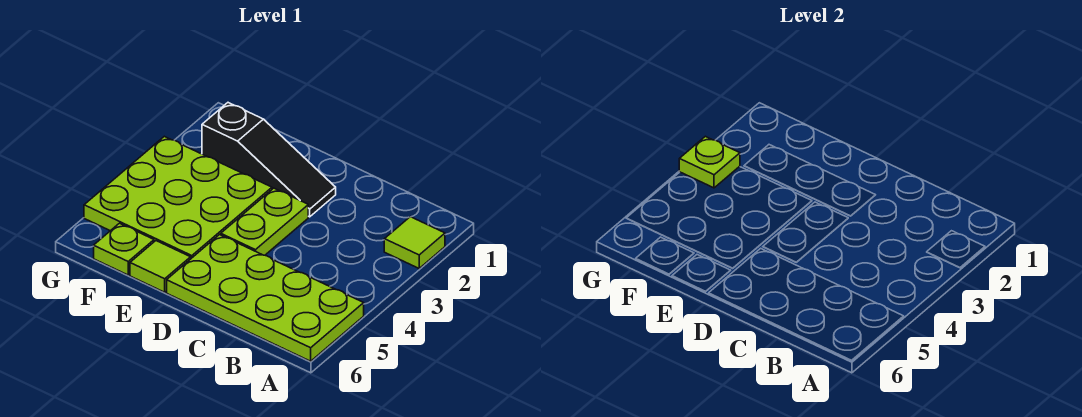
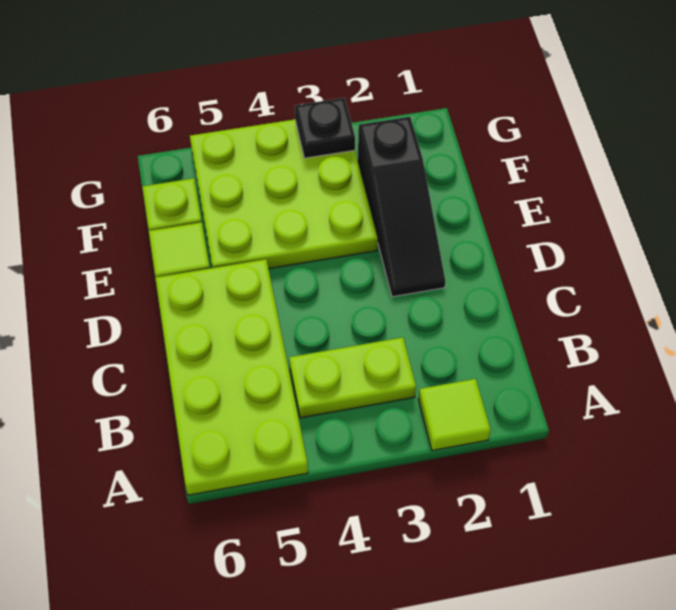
lime 1x2 plate [221,188,308,255] -> lime 1x2 plate moved to [289,337,416,418]
lime 1x1 plate [679,136,740,188] -> black 1x1 plate [295,98,355,158]

